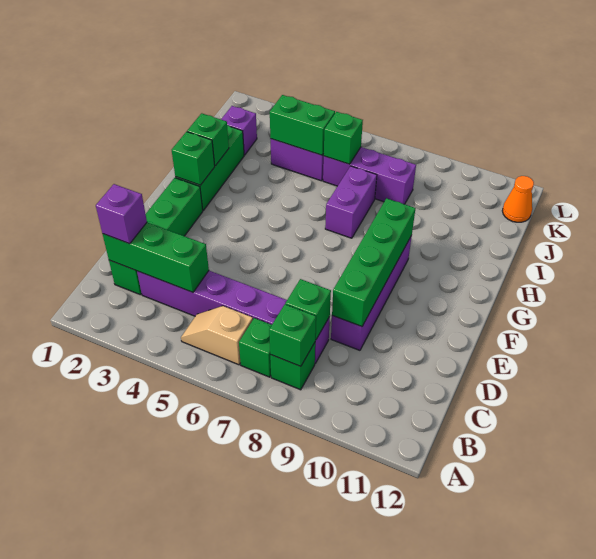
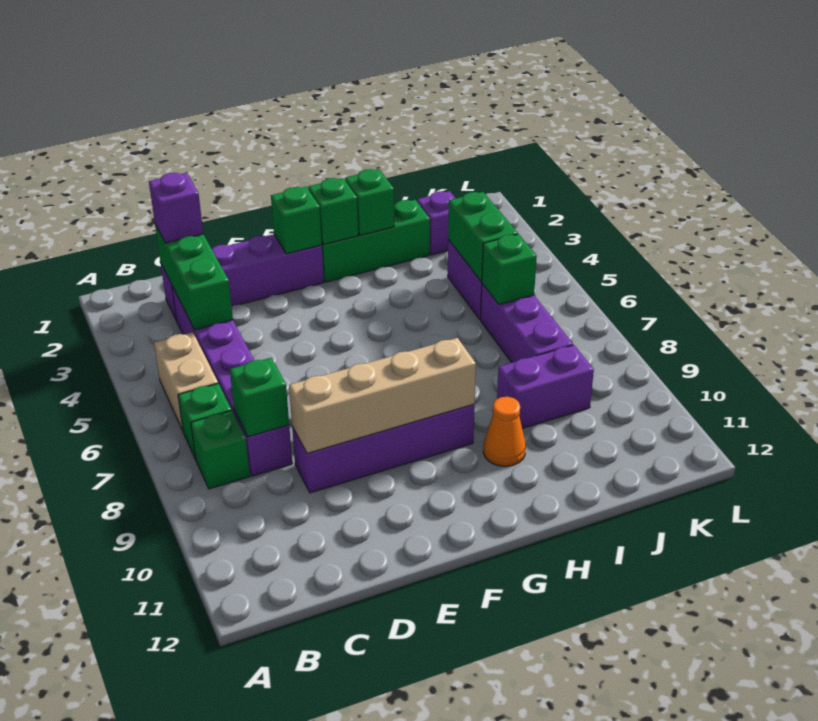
tan 1x2 slope [181,306,253,365] -> tan 1x2 brick [154,332,218,431]
green 1x1 brick [269,305,316,366] -> green 1x1 brick moved to [271,187,322,254]
green 1x4 brick [109,178,203,295] -> purple 1x4 brick [161,234,324,321]
green 1x4 brick [332,198,415,327] -> tan 1x4 brick [289,338,476,453]
purple 1x2 brick [325,166,377,238] -> purple 1x2 brick moved to [497,345,594,428]
orange 1x1 cone [502,176,534,222] -> orange 1x1 cone moved to [483,397,526,466]

